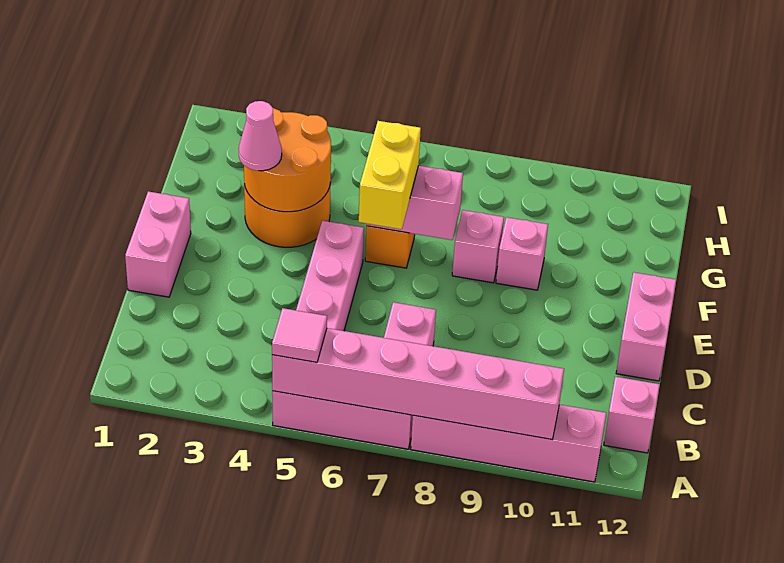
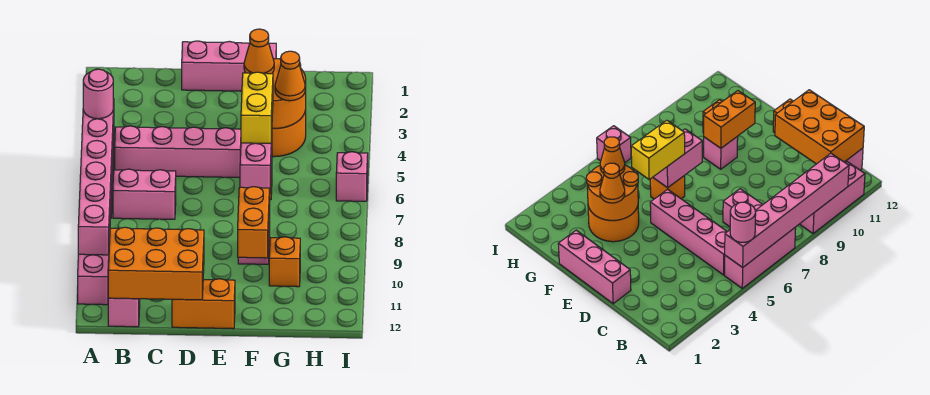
pink 1x1 tile [272,308,327,362] -> pink 1x1 round brick [83,69,113,119]
pink 1x4 brick [411,405,606,482] -> pink 1x3 brick [78,235,110,305]
none -> orange 2x3 brick [108,227,204,300]
pink 1x2 brick [125,191,191,297] -> pink 1x3 brick [182,41,276,91]
pink 1x2 brick [616,272,676,381] -> orange 1x2 brick [172,279,235,329]
yellow 1x2 brick [359,121,421,229] -> yellow 1x2 brick turned to [241,72,273,144]
pink 1x1 cone [239,101,282,171] -> orange 1x1 cone [244,29,274,74]
pink 1x1 brick [452,210,504,283] -> pink 1x1 brick moved to [336,152,368,201]
none -> orange 1x2 brick [238,187,270,258]
none -> orange 1x1 cone [275,51,305,101]
none -> orange 1x1 brick [269,237,300,287]

